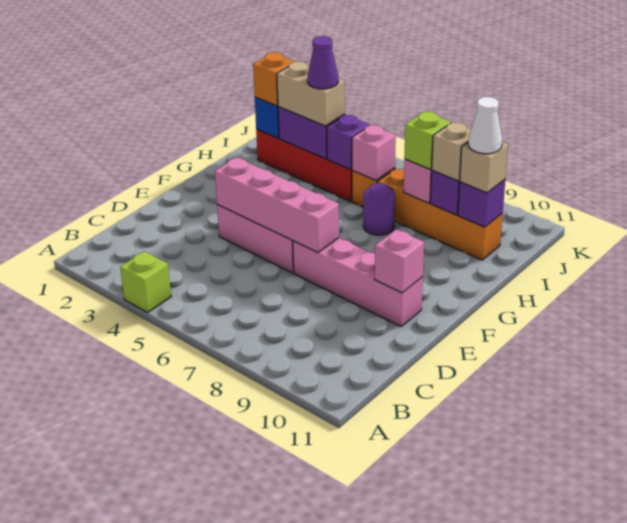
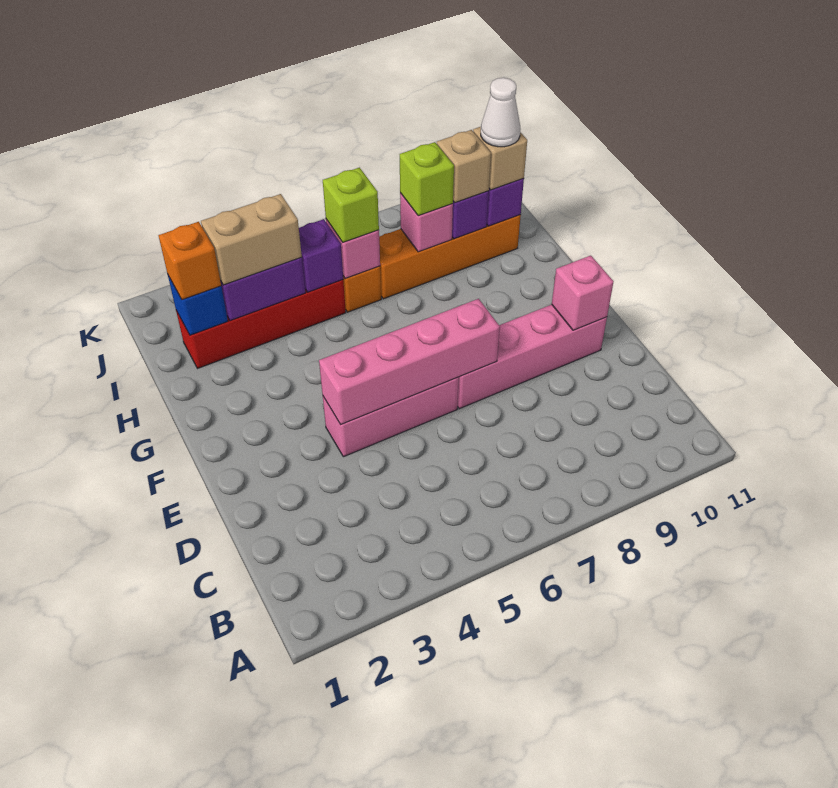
lime 1x1 brick [120,251,171,312] -> lime 1x1 brick moved to [323,168,379,242]
purple 1x1 round brick [363,183,395,235] -> none
purple 1x1 cone [308,36,338,89] -> none

